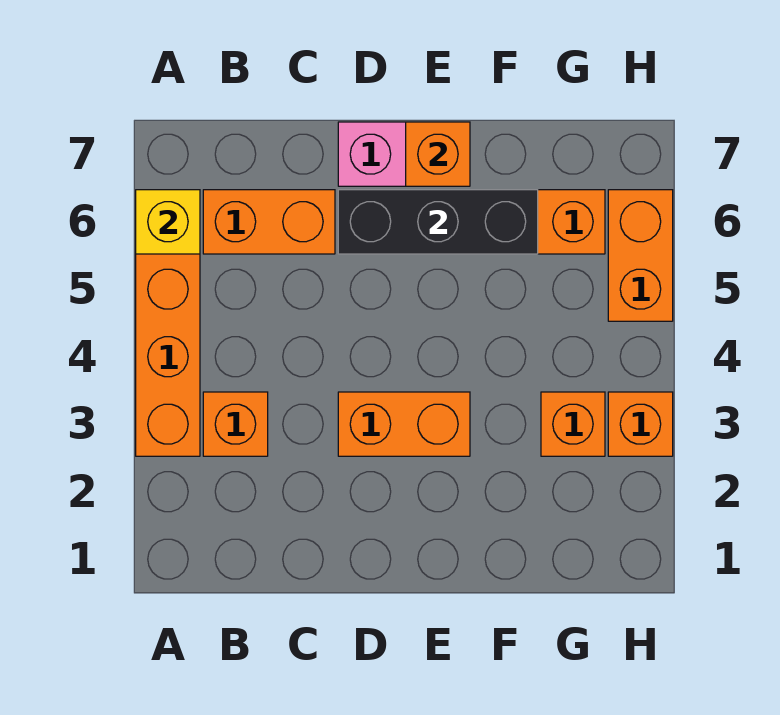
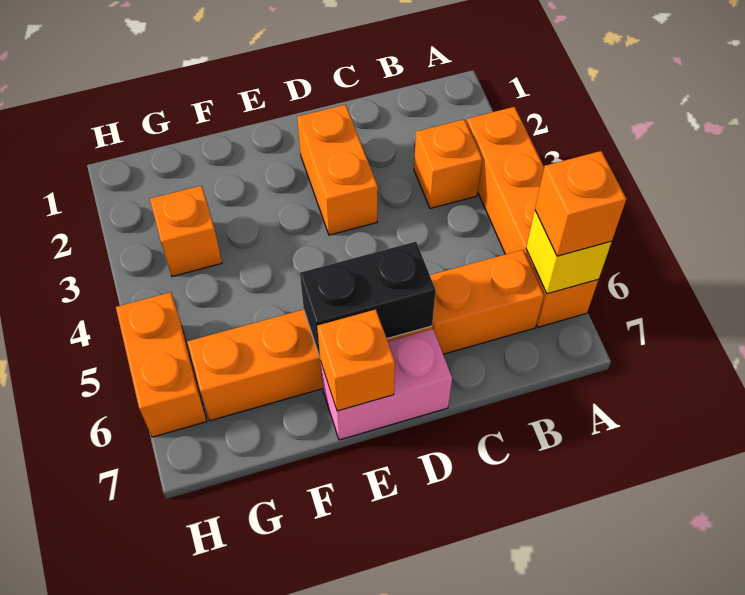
orange 1x2 brick [338,392,470,456] -> orange 1x2 brick turned to [297,105,378,235]
black 1x3 brick [338,190,538,254] -> black 1x2 brick [300,242,436,357]
orange 1x1 brick [608,392,673,456] -> orange 1x1 brick moved to [535,151,626,256]

